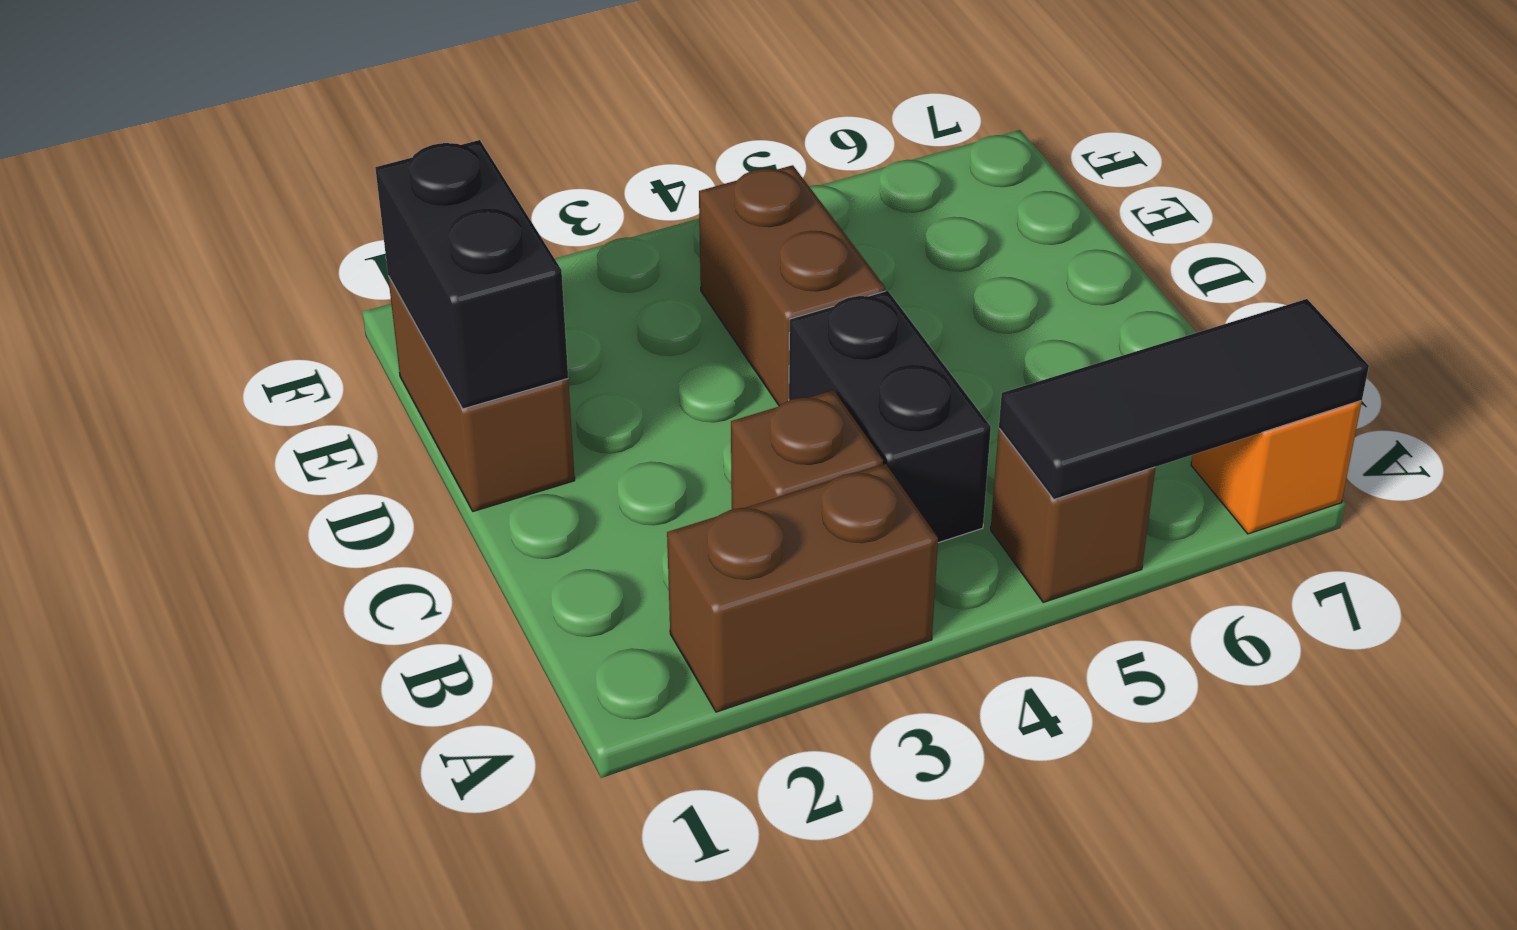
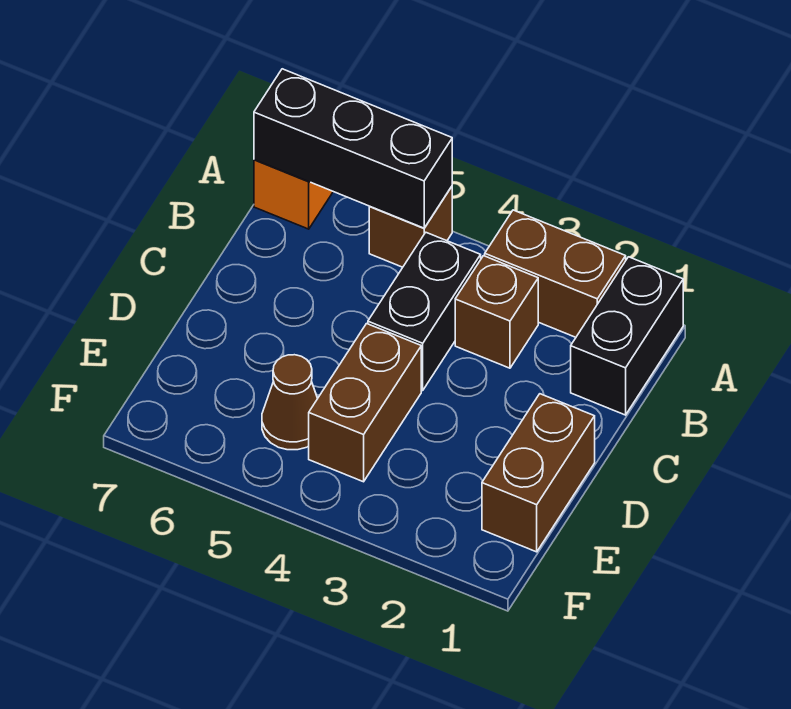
black 1x3 tile [999,299,1369,499] -> black 1x3 brick [254,69,452,228]
black 1x2 brick [375,140,568,409] -> black 1x2 brick moved to [571,257,683,415]
none -> brown 1x1 cone [262,355,318,450]

